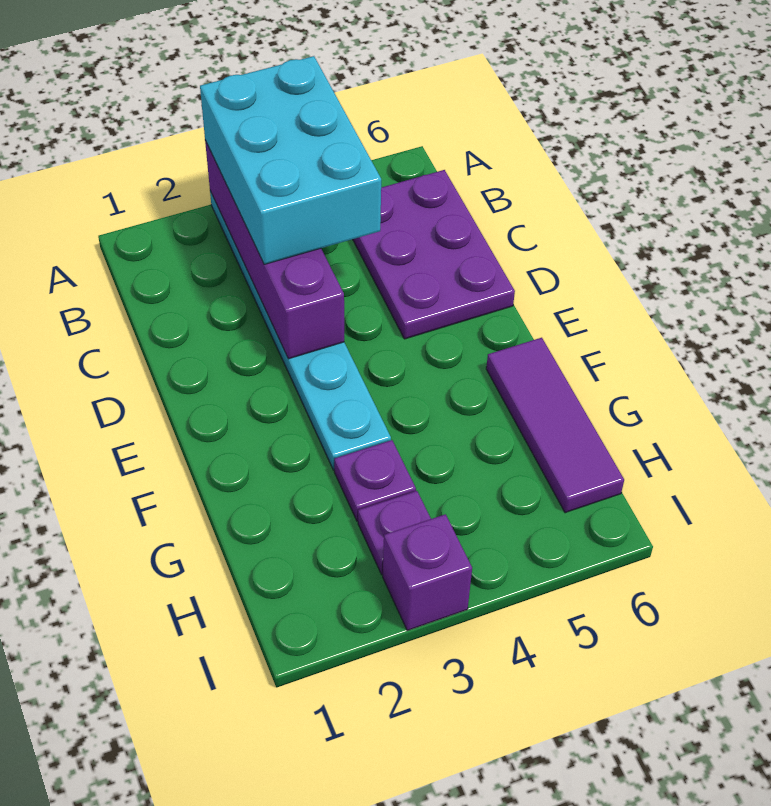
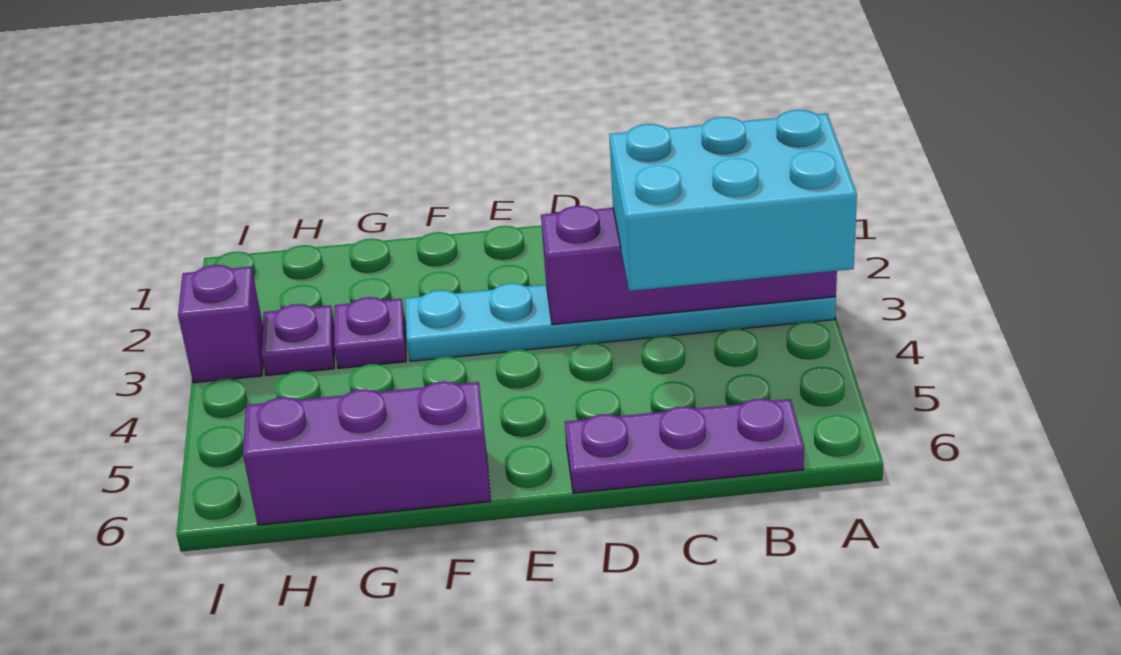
purple 2x3 plate [353,170,515,339] -> purple 1x3 plate [565,399,804,493]
purple 1x3 tile [486,338,624,513] -> purple 1x3 brick [243,381,491,525]

